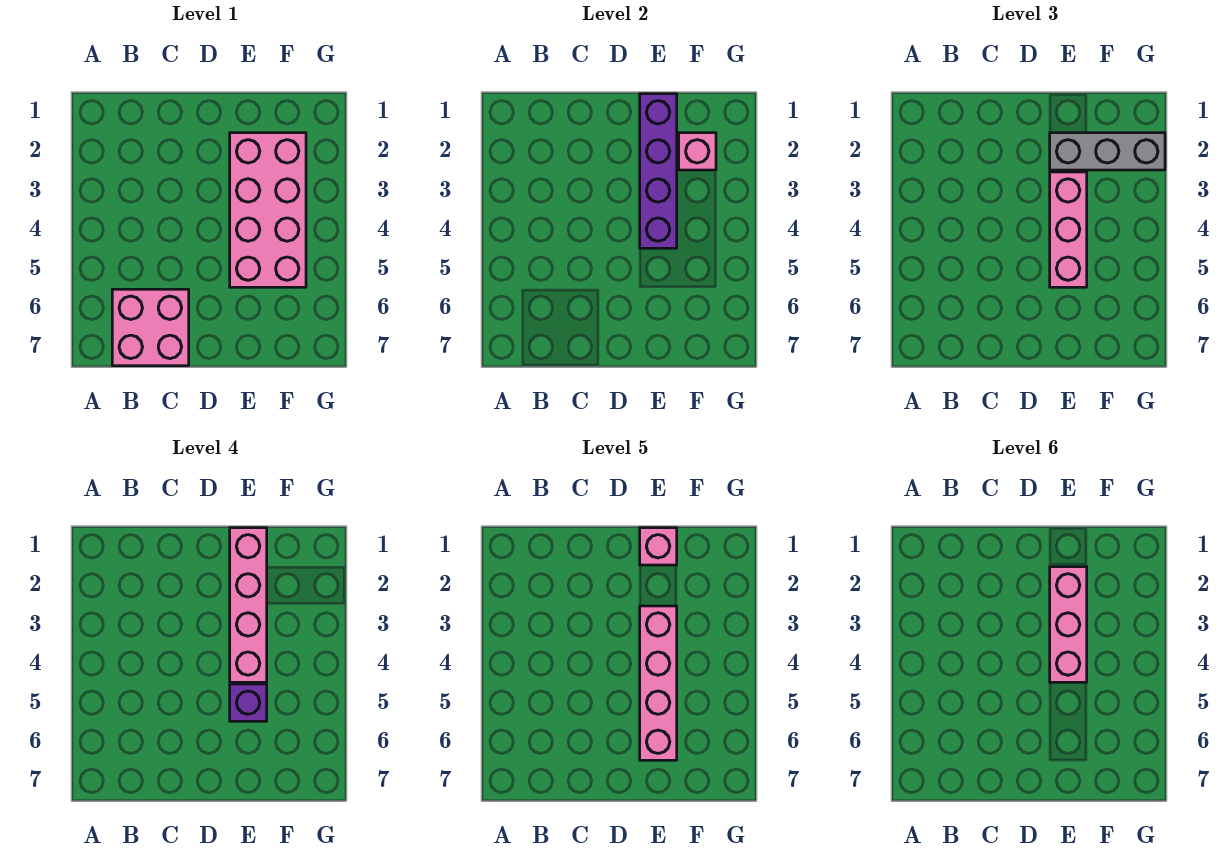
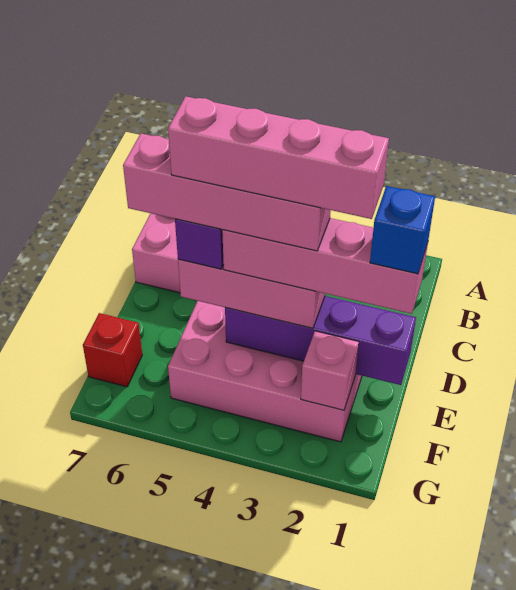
pink 1x1 brick [640,528,677,565] -> blue 1x1 brick [370,186,435,274]
grey 1x3 brick [1050,133,1165,170] -> none
pink 1x3 brick [1050,567,1087,682] -> pink 1x4 brick [168,96,389,219]
none -> red 1x1 brick [83,313,142,387]

